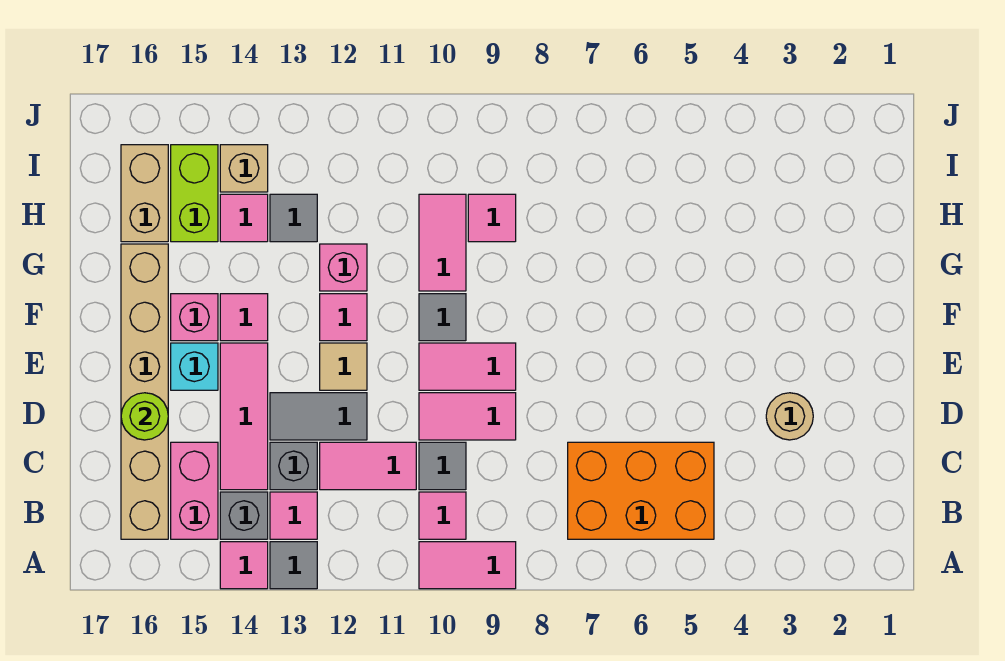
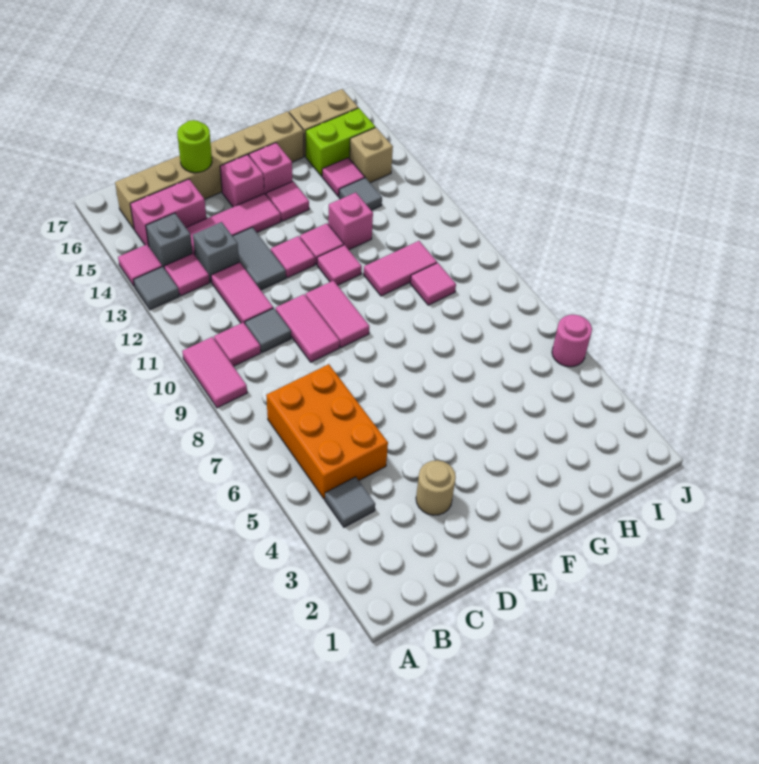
tan 1x1 tile [320,343,367,390] -> pink 1x1 tile [271,236,315,278]
cyan 1x1 brick [171,343,218,390] -> pink 1x1 brick [220,155,264,207]
grey 1x1 tile [419,294,466,341] -> grey 1x1 tile moved to [325,477,375,527]
none -> pink 1x1 tile [317,245,362,285]
none -> pink 1x1 round brick [552,315,592,367]

